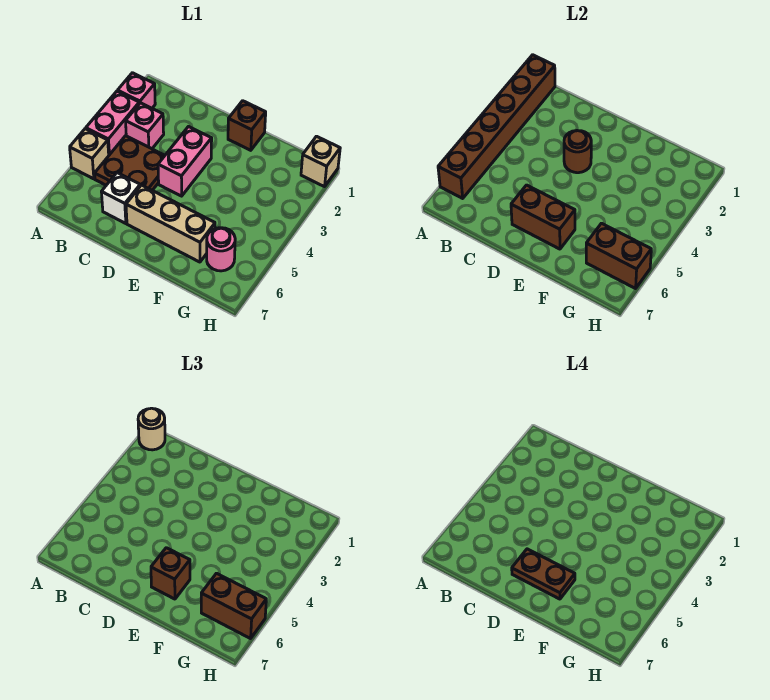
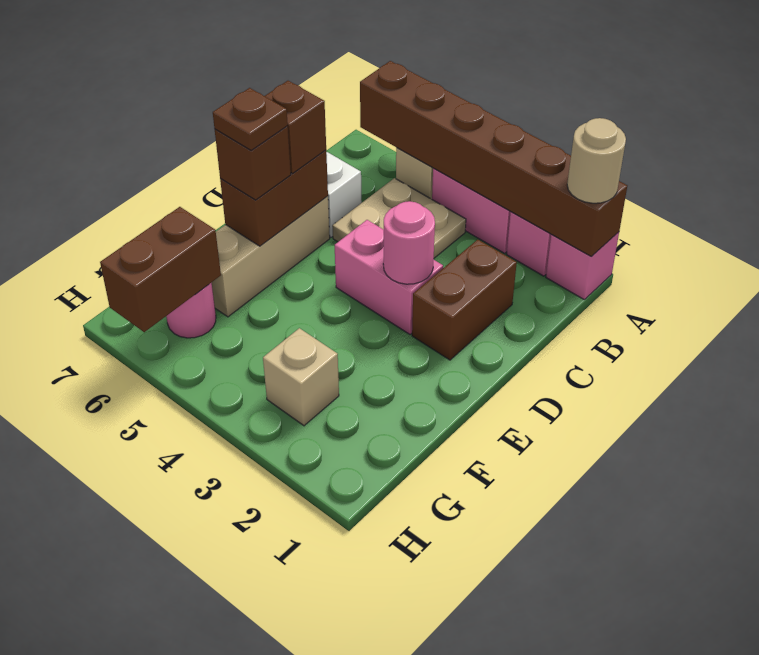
pink 1x1 brick [126,103,164,149] -> pink 1x1 brick moved to [546,232,619,299]
brown 2x2 plate [95,136,165,190] -> tan 2x2 plate [332,178,466,258]
brown 1x1 round brick [564,130,591,173] -> pink 1x1 round brick [383,201,435,284]
brown 1x2 plate [512,549,575,599] -> brown 1x1 plate [213,88,288,151]
brown 1x1 brick [228,101,266,150] -> brown 1x1 brick moved to [265,81,326,174]
brown 1x2 brick [201,573,266,639] -> brown 1x2 brick moved to [412,240,517,360]
tan 1x1 brick [301,136,340,187] -> tan 1x1 brick moved to [263,328,339,426]

